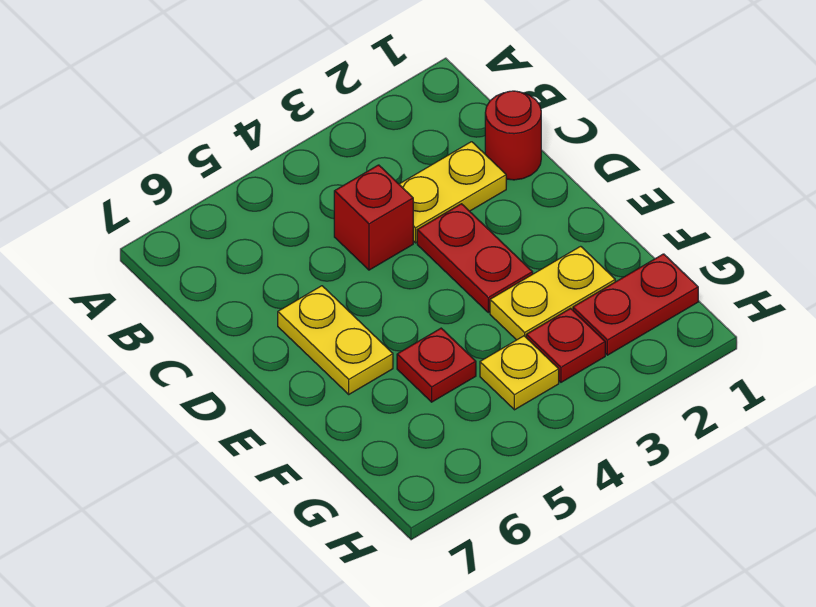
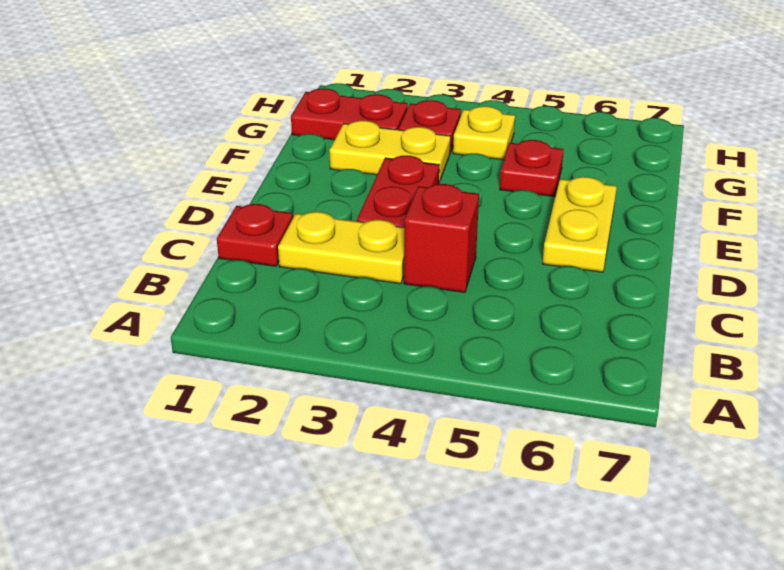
red 1x1 round brick [485,91,541,180] -> red 1x1 plate [217,204,293,266]

